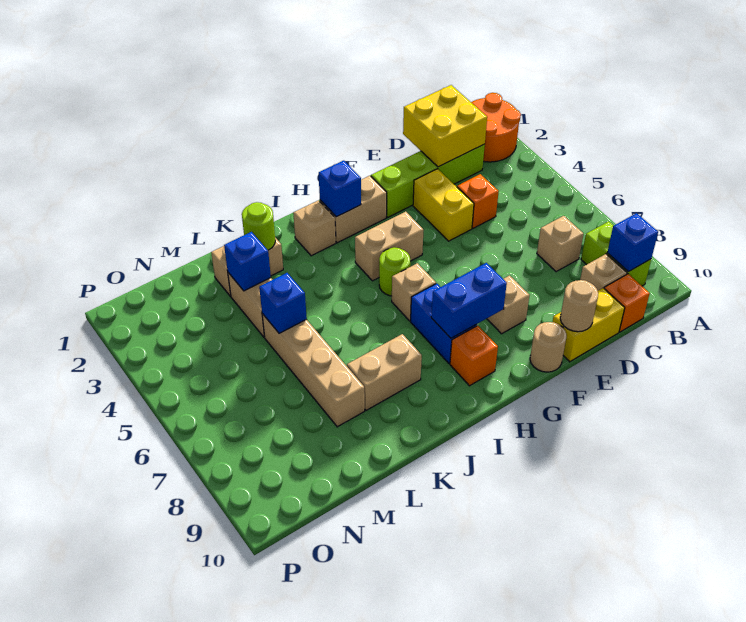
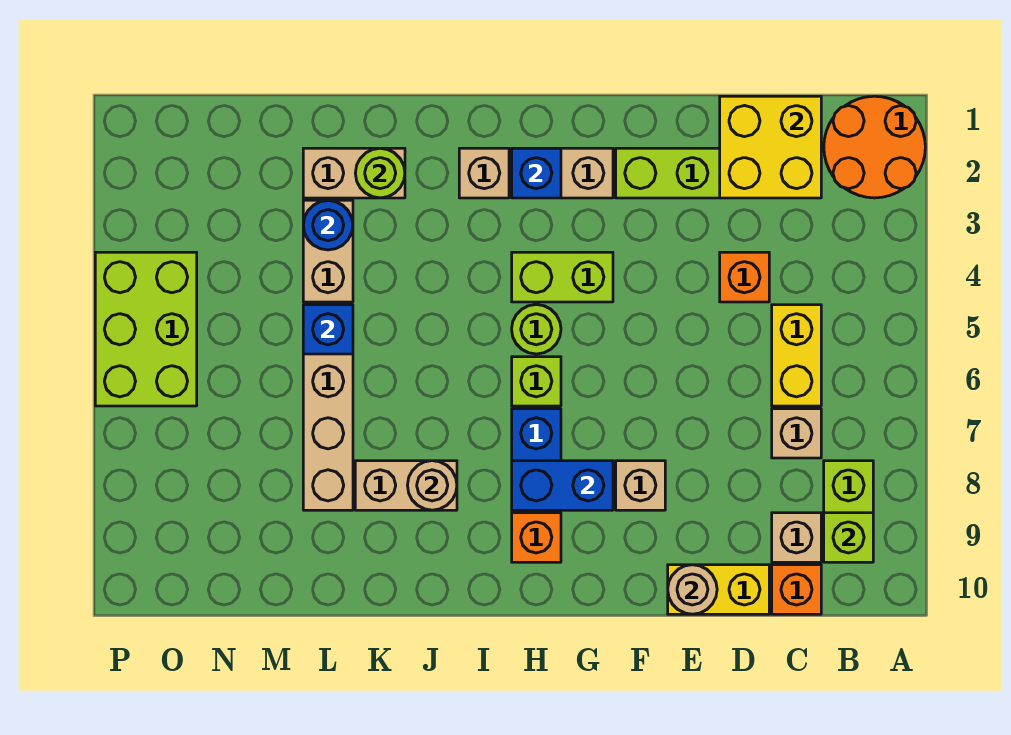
blue 1x1 brick [607,213,658,271] -> lime 1x1 brick [824,513,873,562]
yellow 1x2 brick [413,169,474,241] -> yellow 1x2 brick moved to [772,305,821,406]
tan 1x1 round brick [530,322,567,372] -> tan 1x1 round brick moved to [407,461,457,510]
tan 1x2 brick [355,212,424,281] -> lime 1x2 brick [512,252,613,302]
tan 1x1 brick [392,263,436,321] -> lime 1x1 brick [512,357,561,406]
blue 1x1 brick [224,232,271,291] -> blue 1x1 round brick [303,200,353,250]
none -> lime 2x3 brick [95,252,197,406]

